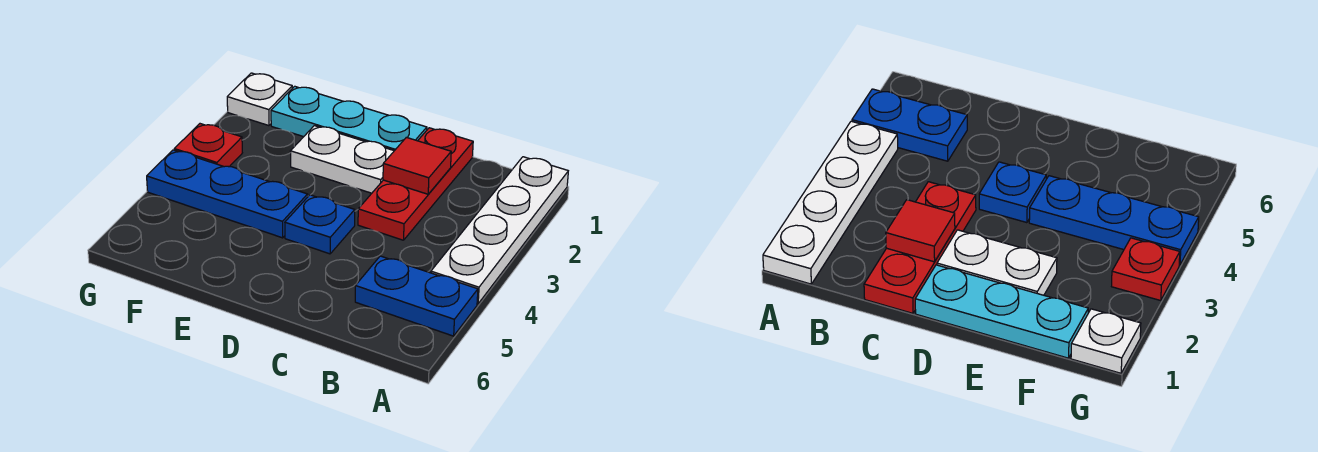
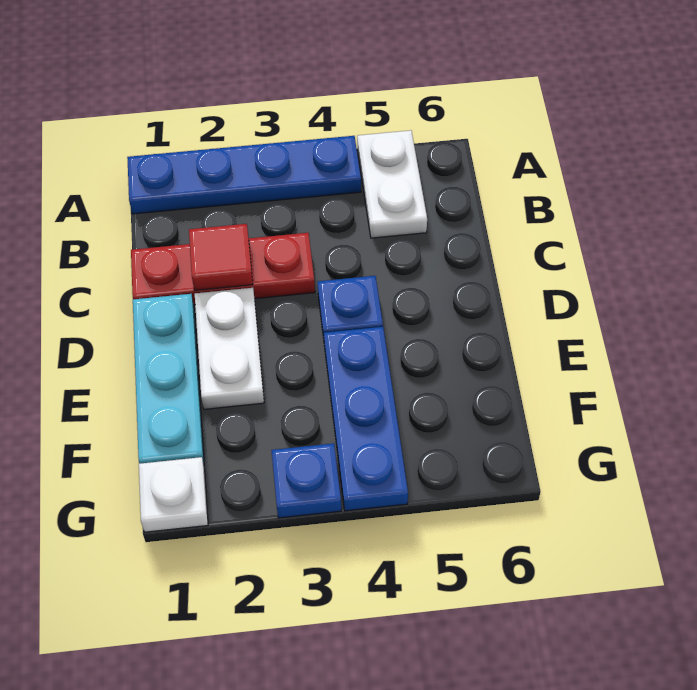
white 1x4 plate [431,157,568,304] -> blue 1x4 plate [127,136,361,214]
blue 1x2 plate [355,256,478,336] -> white 1x2 plate [357,130,427,238]
red 1x1 plate [174,124,242,167] -> blue 1x1 plate [271,443,341,518]

